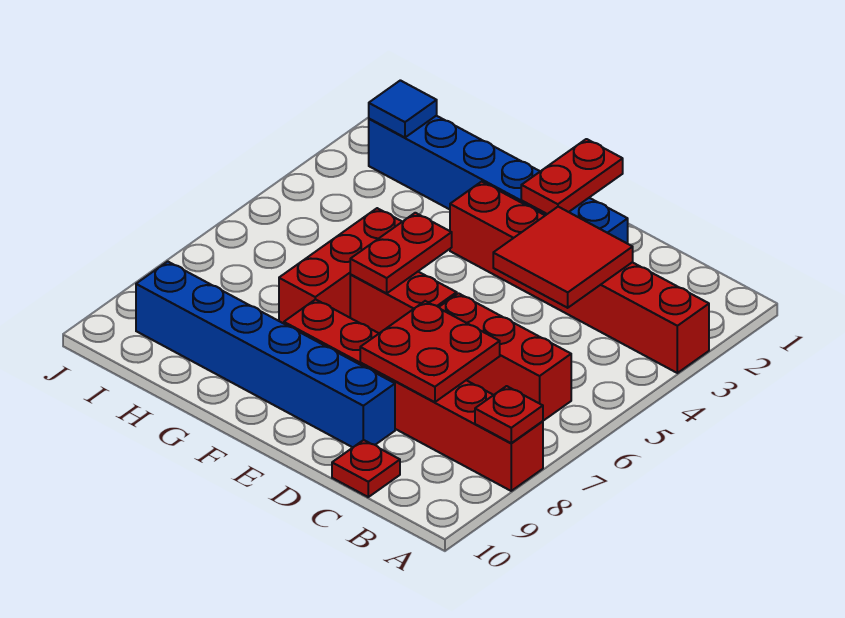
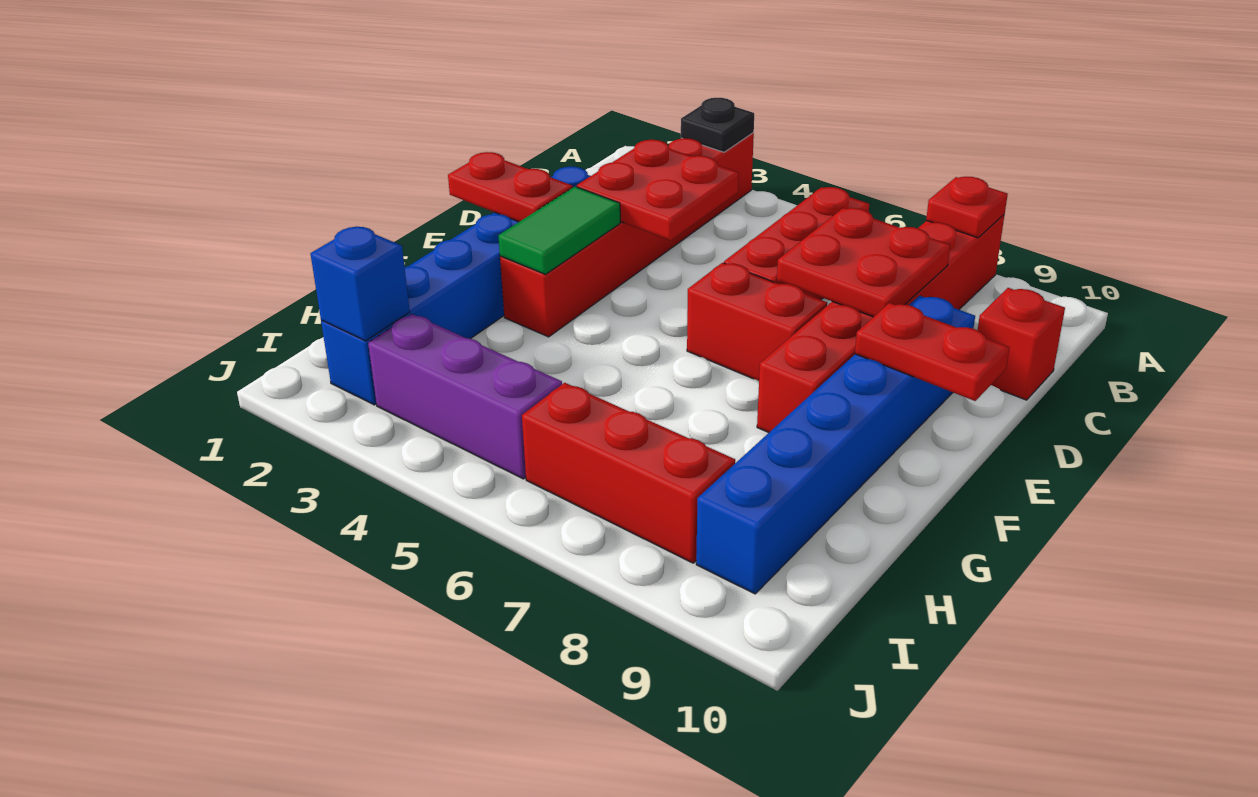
none -> black 1x1 plate [681,98,754,152]
red 2x2 tile [493,207,633,308] -> red 2x2 plate [577,140,739,240]
red 1x1 plate [332,440,400,497] -> red 1x1 brick [978,288,1065,400]
none -> green 1x2 tile [498,187,620,274]
red 1x2 brick [350,272,457,333] -> red 1x2 brick turned to [687,263,827,381]
red 1x2 plate [350,213,452,294] -> red 1x2 plate moved to [855,303,1009,401]
red 1x3 brick [279,208,402,324] -> red 1x3 brick moved to [522,383,735,563]
blue 1x1 tile [369,80,437,137] -> blue 1x1 brick [310,227,410,341]
none -> purple 1x3 brick [368,314,562,479]

